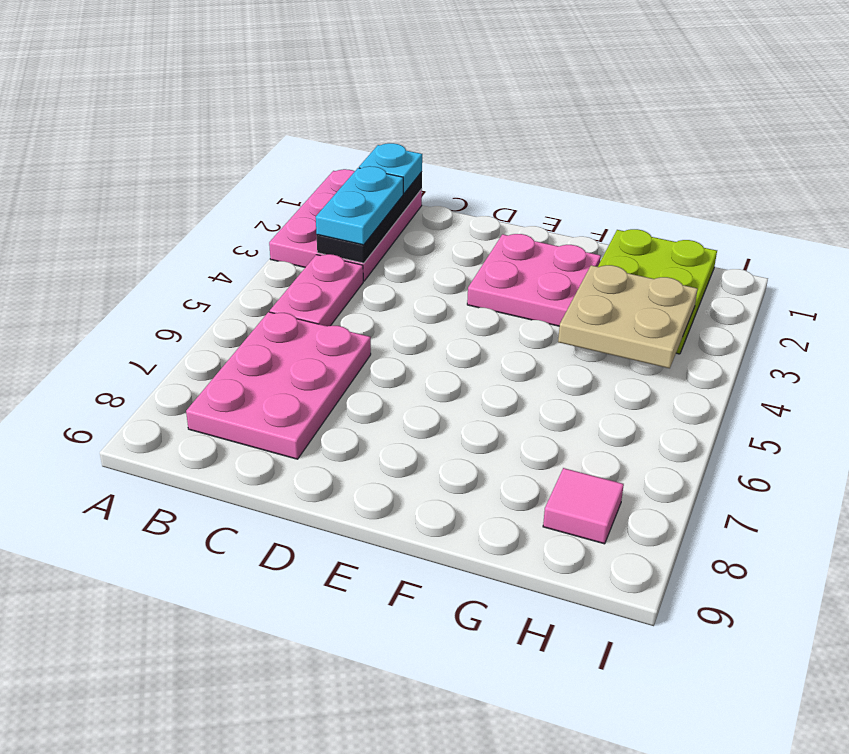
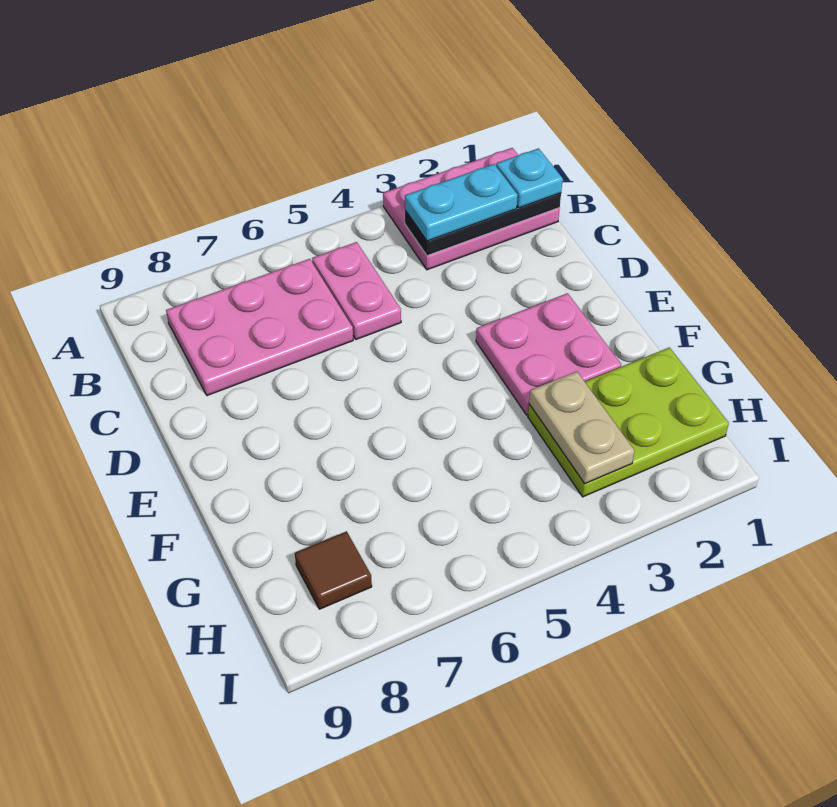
pink 1x2 plate [270,254,363,326] -> pink 1x2 plate turned to [312,242,401,340]
tan 2x2 plate [558,265,698,368] -> tan 1x2 plate [529,371,635,484]
pink 1x1 tile [543,468,624,544] -> brown 1x1 tile [295,531,372,609]

